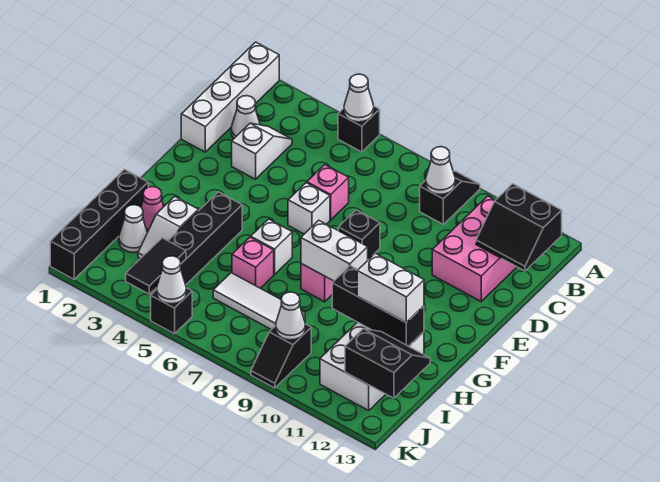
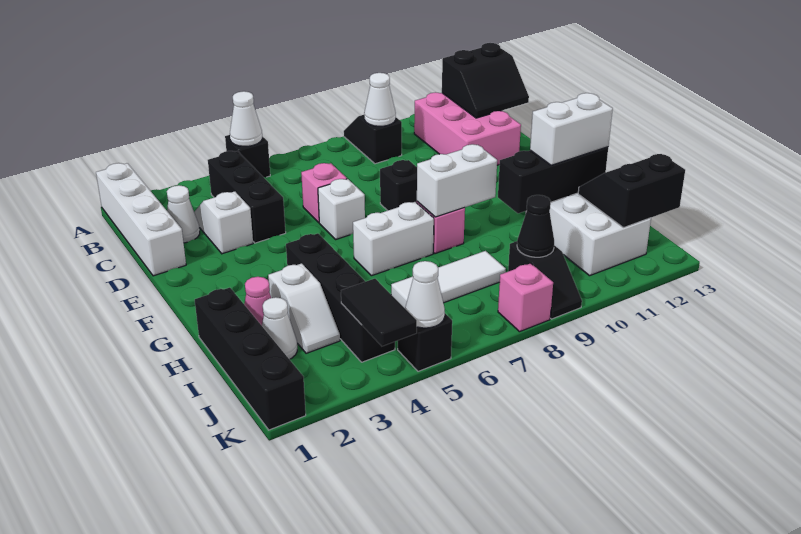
none -> black 1x3 brick [208,151,286,243]
white 1x1 brick [251,219,292,275] -> white 1x2 brick [353,202,434,276]
pink 1x1 brick [232,237,274,288] -> pink 1x1 brick moved to [498,263,553,332]
white 1x1 cone [276,292,305,340] -> black 1x1 cone [517,195,554,257]

